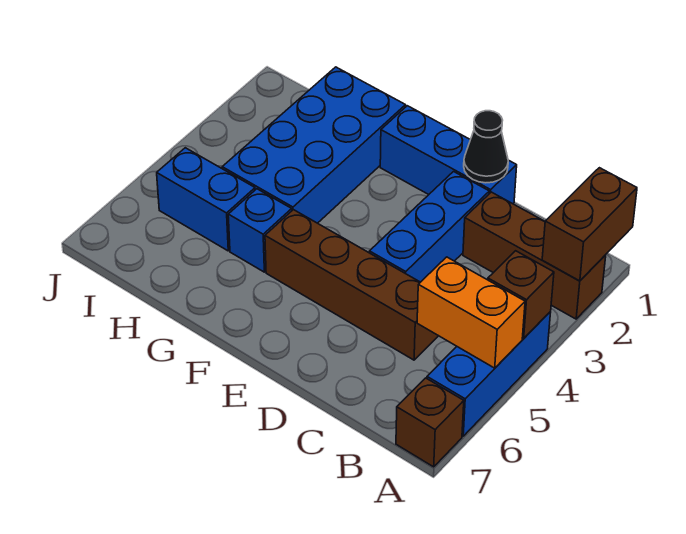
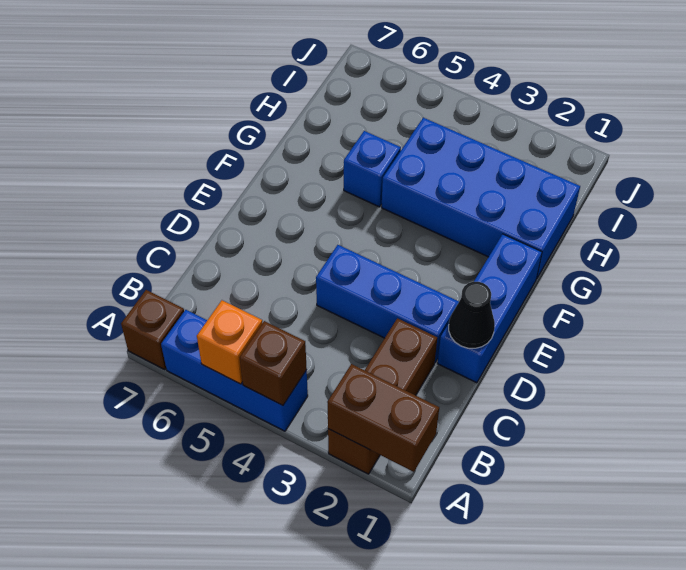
orange 1x2 brick [417,257,525,368] -> orange 1x1 brick [197,300,262,384]
brown 1x4 brick [265,210,438,360] -> none
blue 1x2 brick [157,148,255,251] -> none

